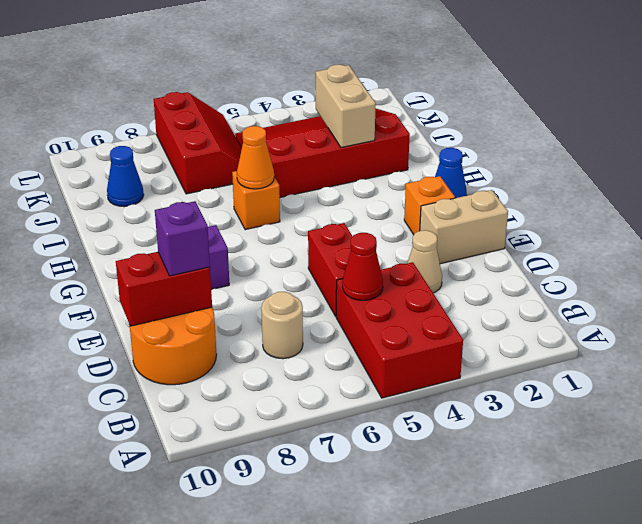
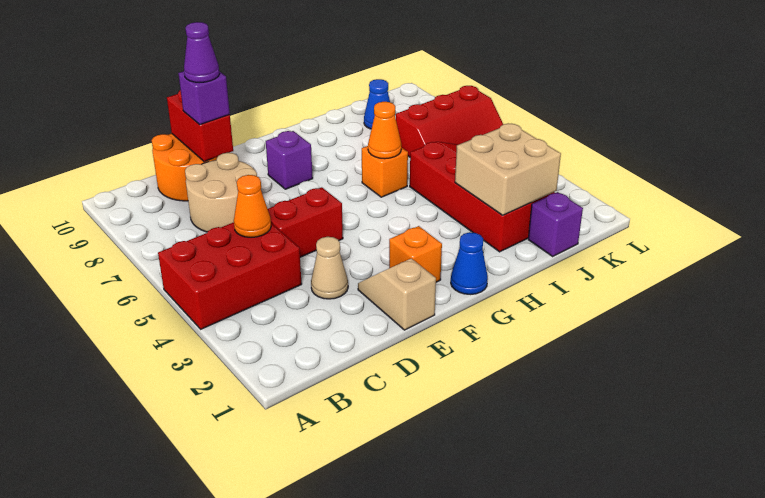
red 1x1 cone [342,233,383,300] -> orange 1x1 cone [234,175,271,237]
tan 1x1 round brick [261,292,303,359] -> tan 2x2 round brick [185,153,257,232]
none -> purple 1x1 cone [184,22,219,82]
tan 1x2 brick [420,190,508,264] -> tan 1x2 slope [358,258,436,330]
tan 1x2 brick [316,65,376,147] -> tan 2x2 brick [455,123,561,215]
none -> purple 1x1 brick [528,192,583,256]

